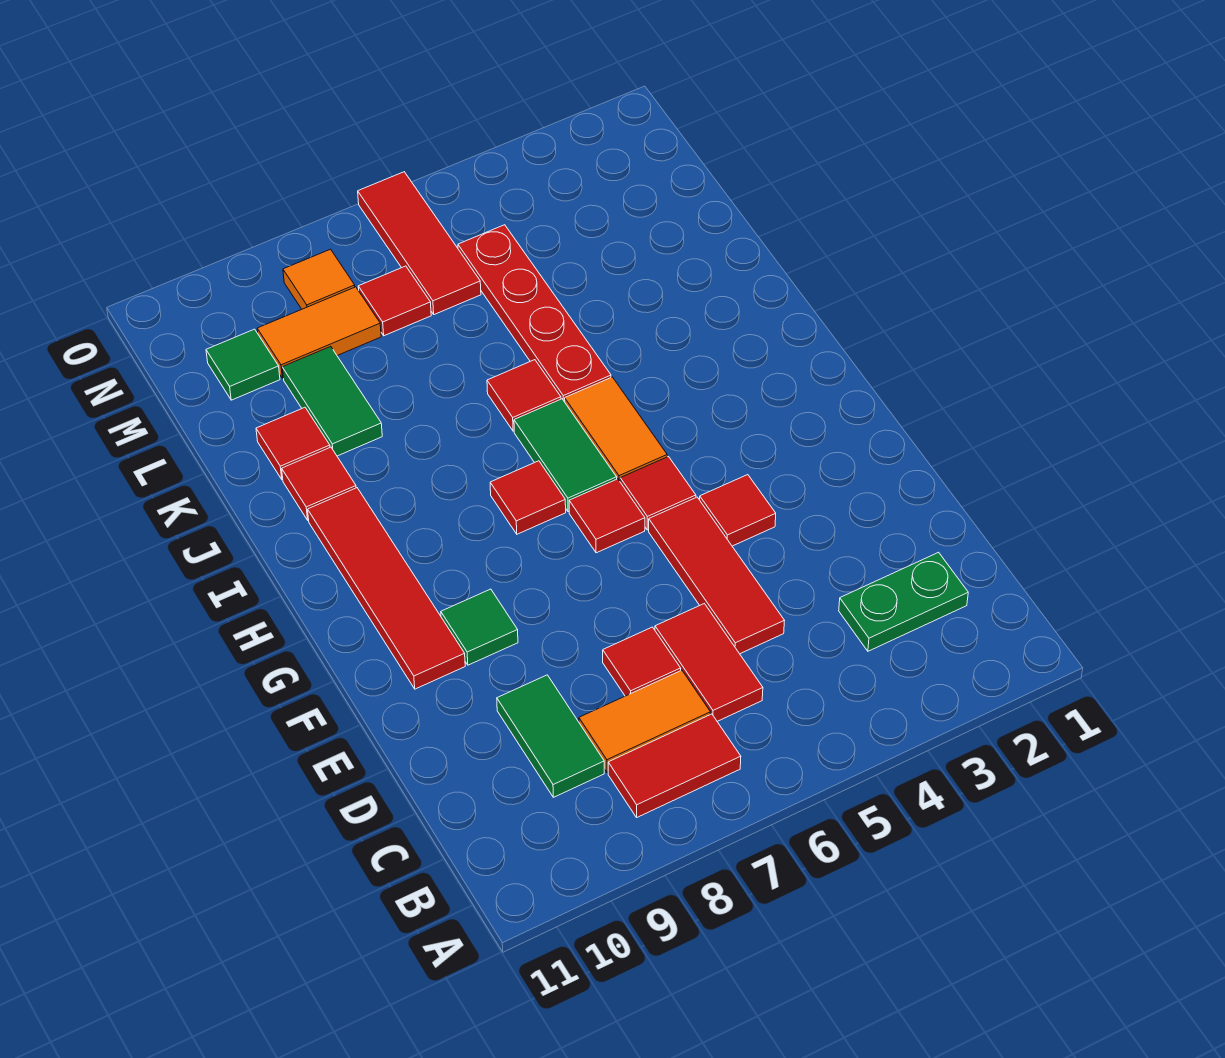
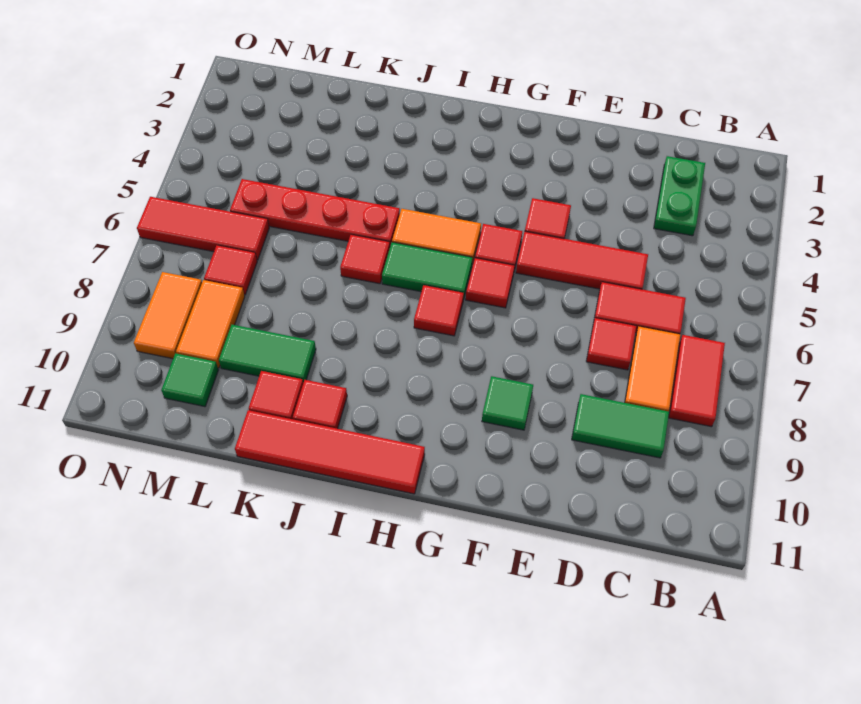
red 1x4 tile [308,488,465,689] -> red 1x4 tile moved to [235,410,425,494]
orange 1x1 tile [283,249,355,309] -> orange 1x2 tile [134,272,202,359]

